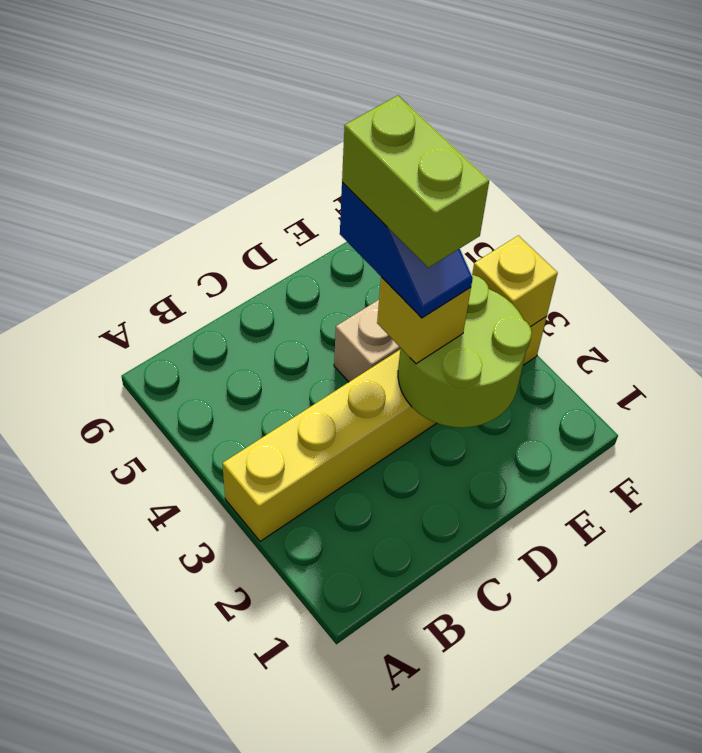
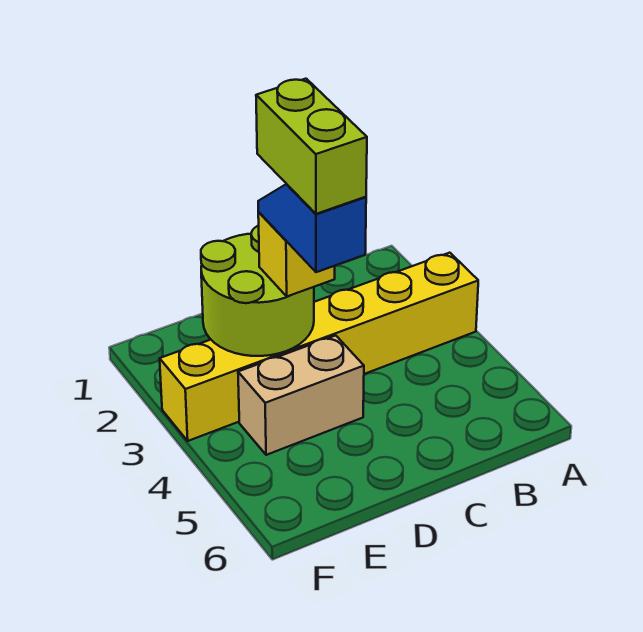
yellow 1x1 brick [472,235,558,327] -> none

